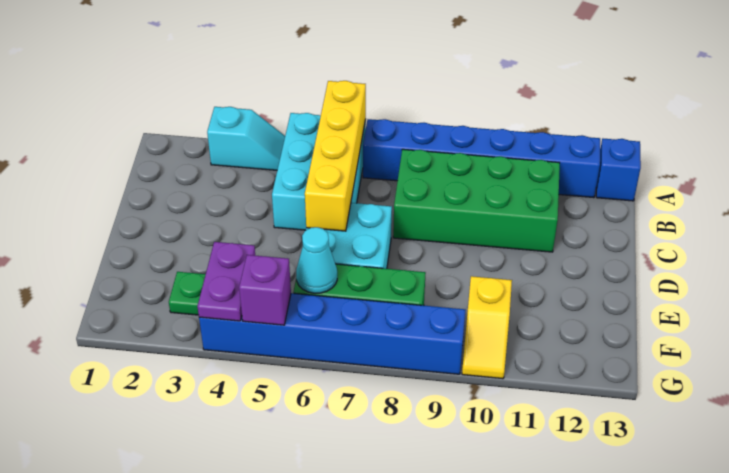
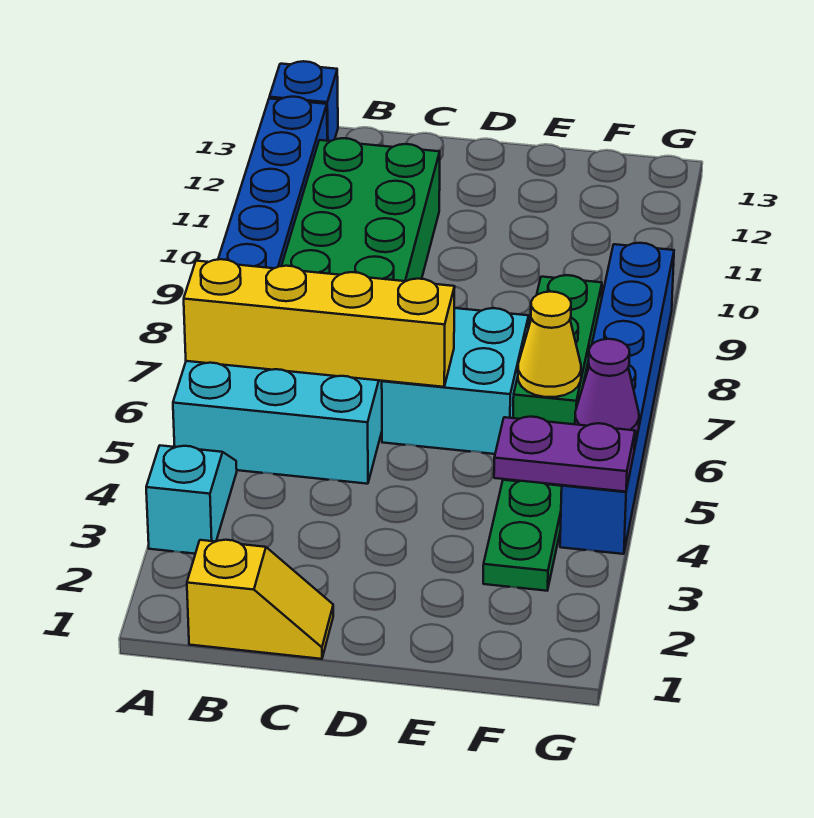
cyan 1x1 cone [296,227,337,293] -> yellow 1x1 cone [518,292,581,397]
yellow 1x2 slope [462,276,512,379] -> yellow 1x2 slope moved to [187,540,333,659]
purple 1x1 brick [239,255,291,325] -> purple 1x1 cone [575,339,639,435]

